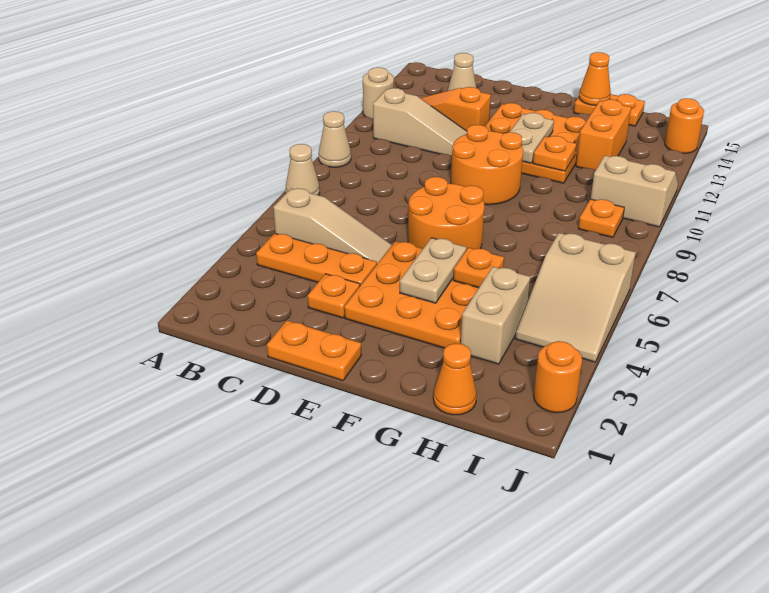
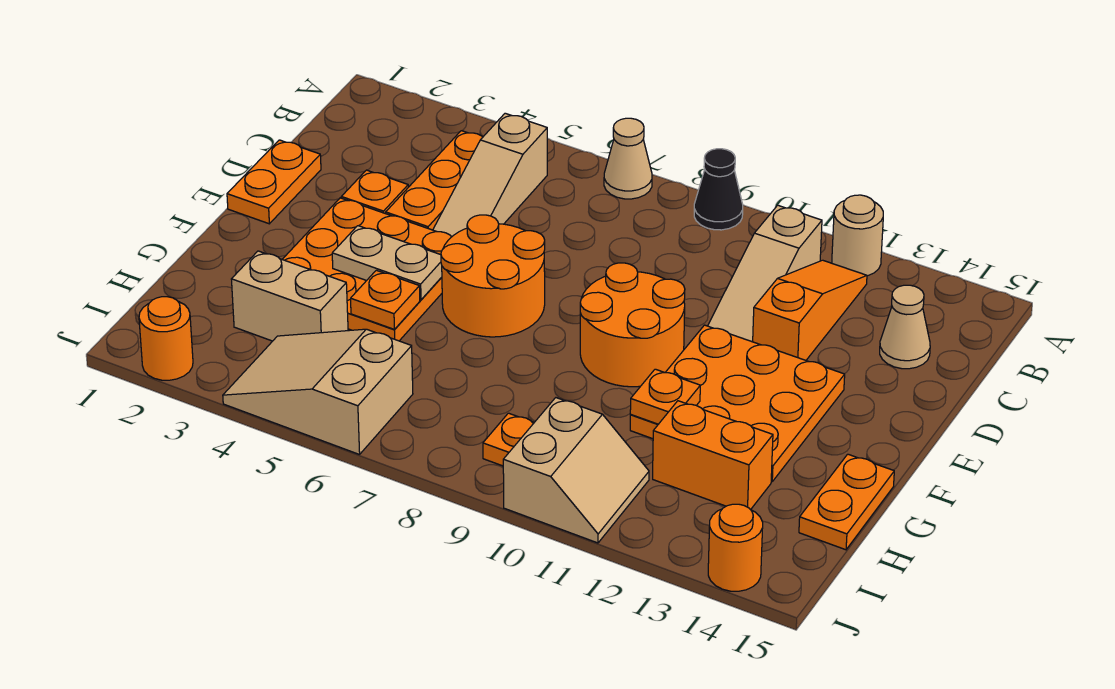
tan 1x1 cone [319,111,351,167] -> black 1x1 cone [694,149,743,230]
tan 1x2 plate [510,113,554,163] -> none
orange 1x1 cone [579,52,611,105] -> none
orange 1x1 cone [433,343,477,415] -> none

